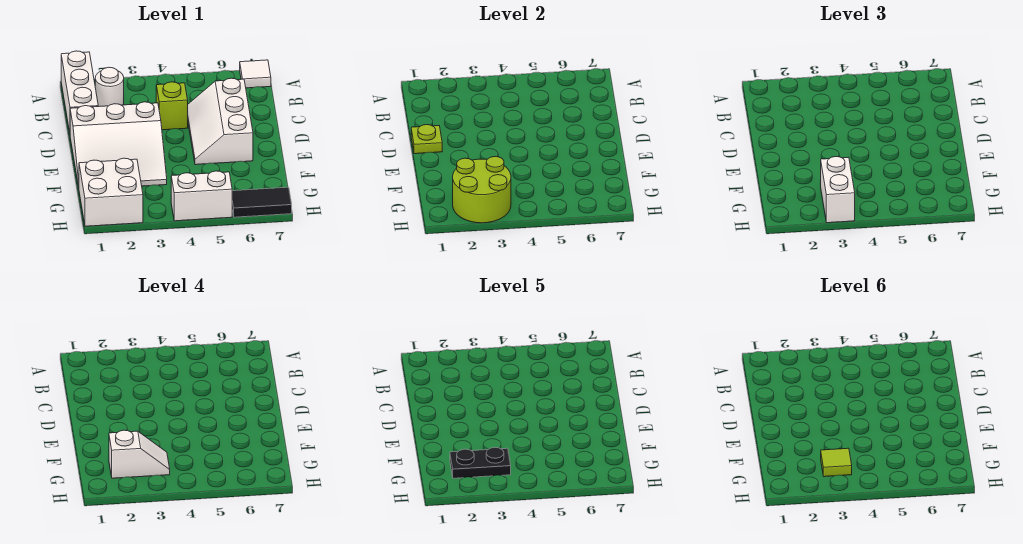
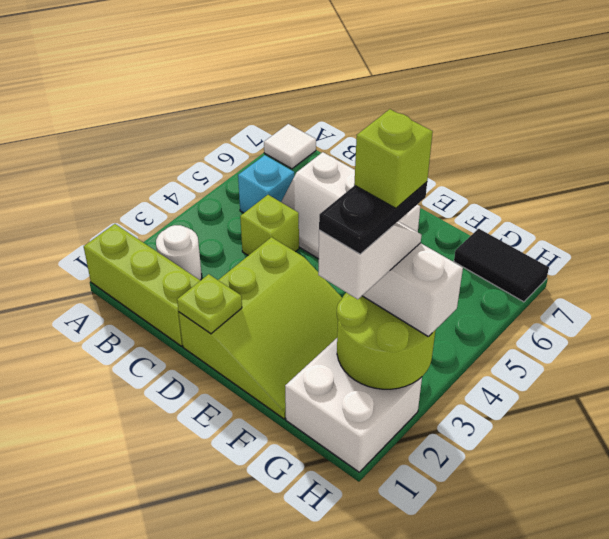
white 1x3 brick [61,51,98,132] -> lime 1x3 brick [84,224,200,346]
none -> cyan 1x1 brick [238,155,294,213]
white 3x3 slope [70,102,167,187] -> lime 3x3 slope [179,237,342,419]
lime 1x1 tile [821,448,852,477] -> lime 1x1 brick [354,109,433,208]
white 1x2 brick [171,171,232,221] -> none
black 1x2 tile [232,187,292,217] -> black 1x2 tile turned to [454,229,549,302]

